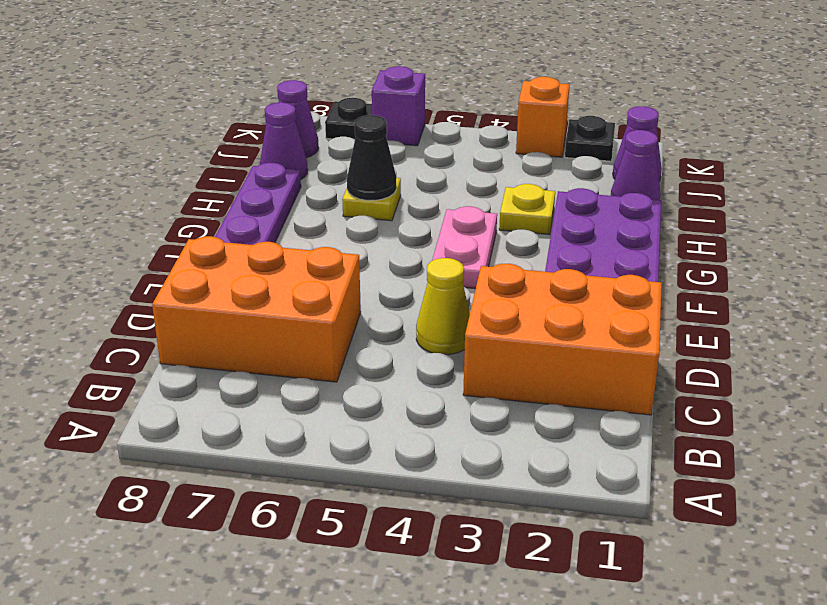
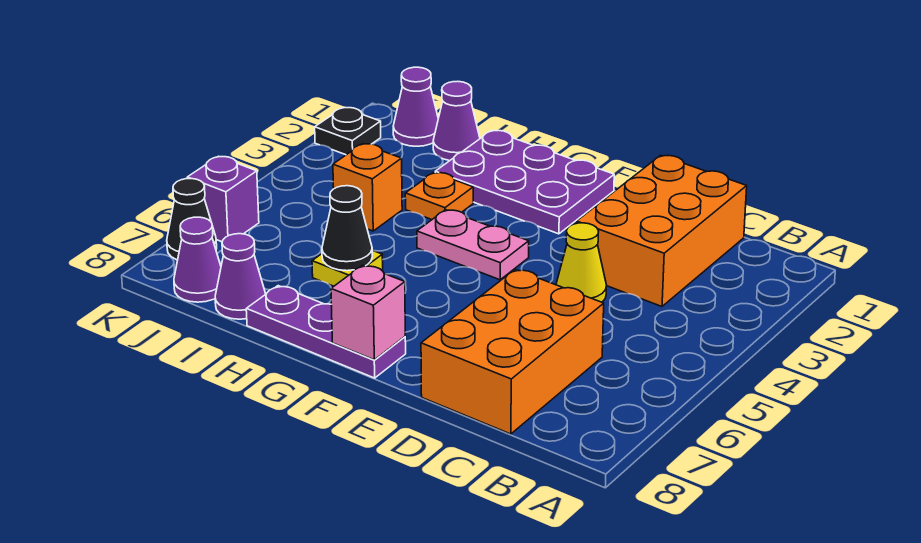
none -> pink 1x1 brick [331,265,405,360]
yellow 1x1 plate [499,184,555,235] -> orange 1x1 plate [405,173,473,220]
orange 1x1 brick [516,77,570,157] -> orange 1x1 brick moved to [333,144,402,231]
black 1x1 plate [325,98,372,139] -> black 1x1 cone [167,179,217,260]

